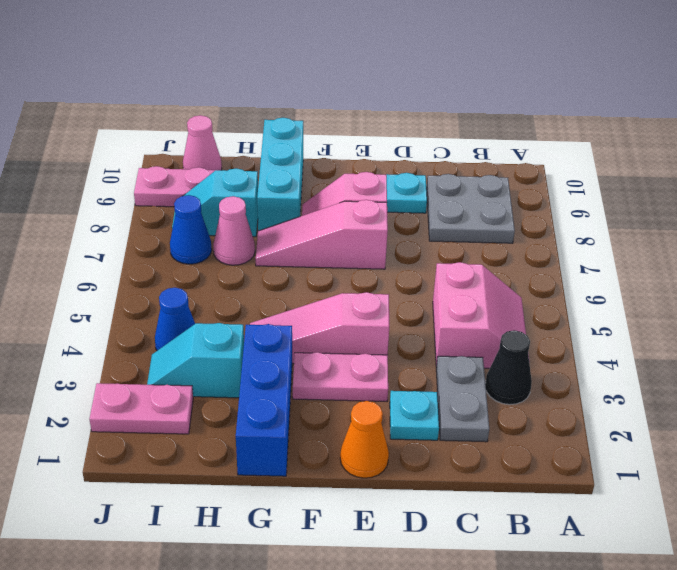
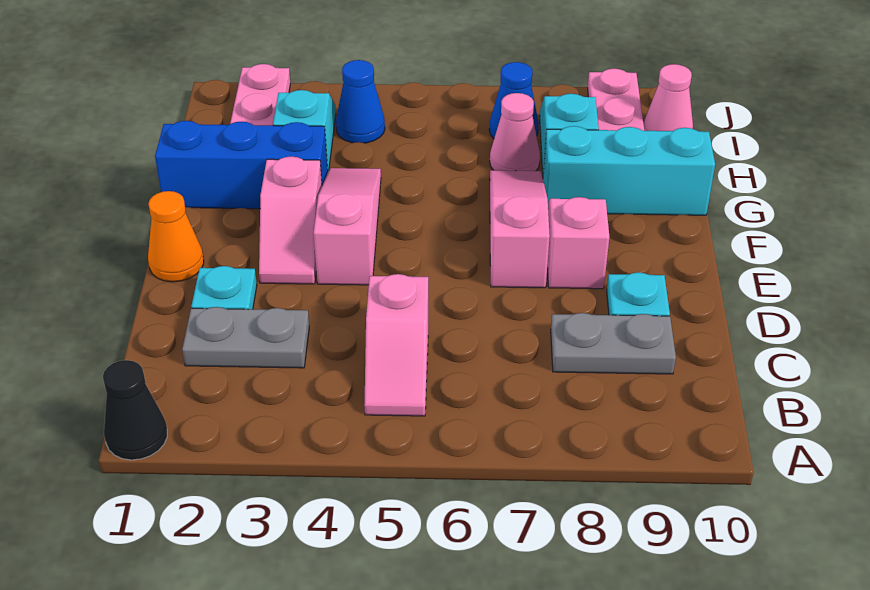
black 1x1 cone [485,330,532,405] -> black 1x1 cone moved to [103,360,167,460]
pink 2x2 slope [433,262,529,368] -> pink 1x2 slope [364,274,428,416]
grey 2x2 plate [427,174,515,243] -> grey 1x2 plate [551,313,676,374]
pink 1x2 plate [293,352,388,401] -> pink 1x2 slope [259,156,322,284]

